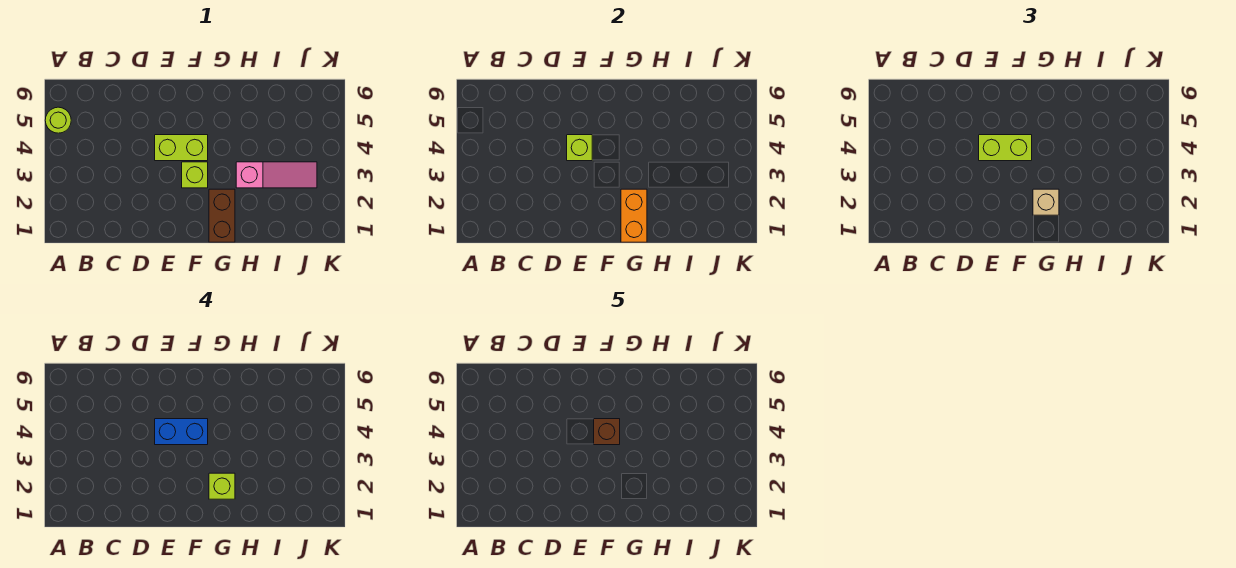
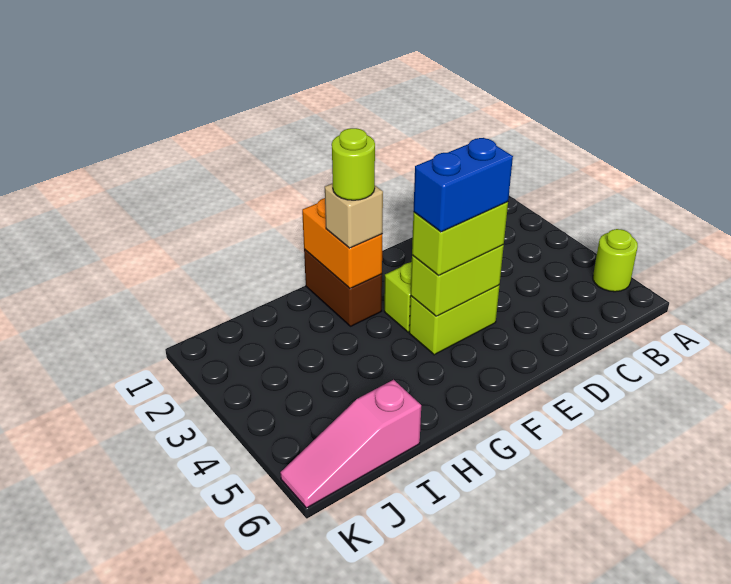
lime 1x1 brick [567,135,592,161] -> lime 1x2 brick [411,245,504,316]
brown 1x1 brick [594,419,620,445] -> none
lime 1x1 brick [209,473,235,499] -> lime 1x1 round brick [332,128,375,200]
pink 1x3 slope [236,162,317,188] -> pink 1x3 slope moved to [280,380,421,508]

